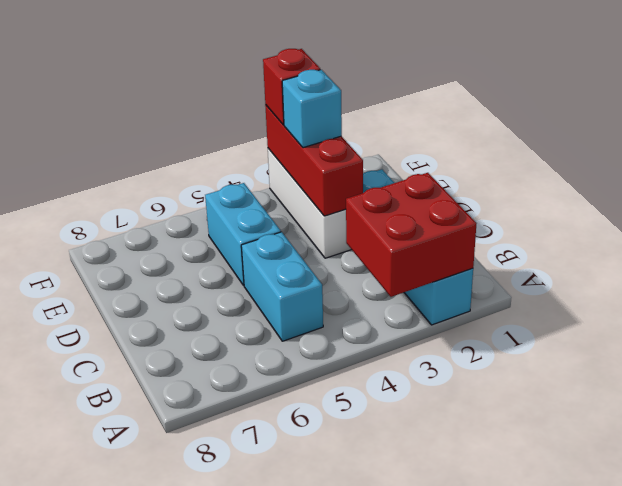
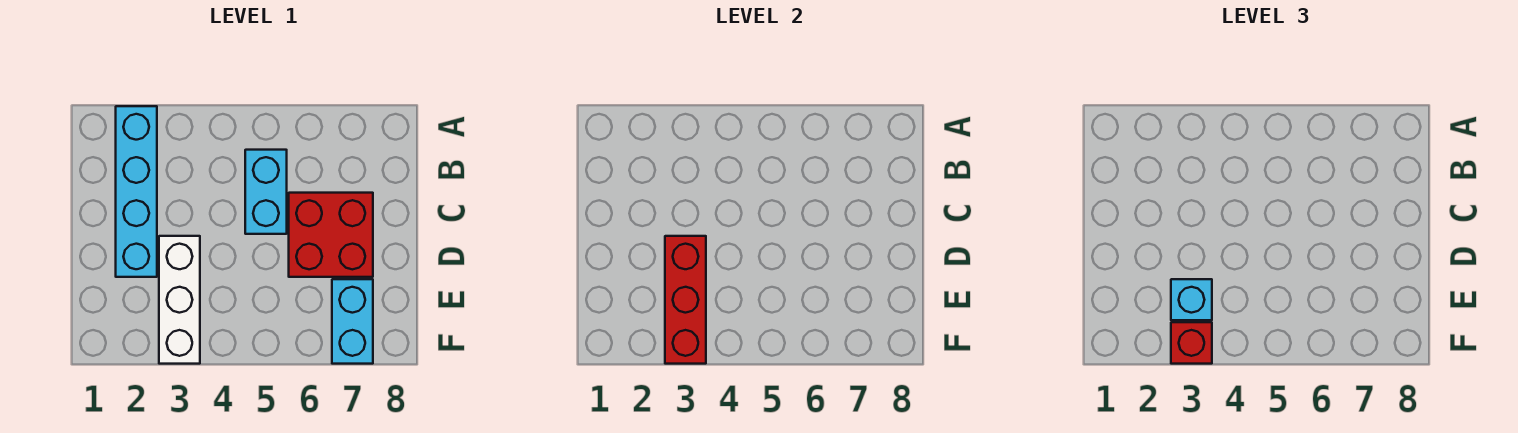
red 2x2 brick [346,173,477,297] -> red 2x2 brick moved to [289,193,373,277]
cyan 1x2 brick [205,183,281,286] -> cyan 1x2 brick moved to [332,279,373,364]

